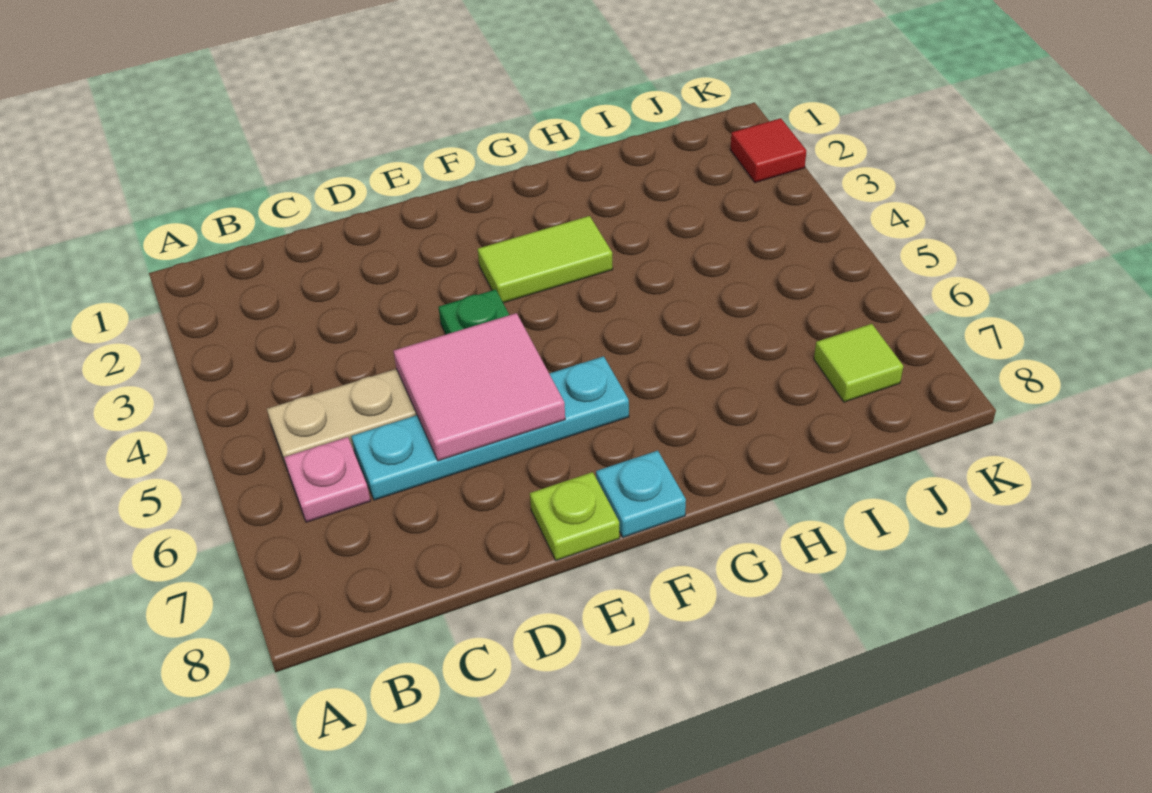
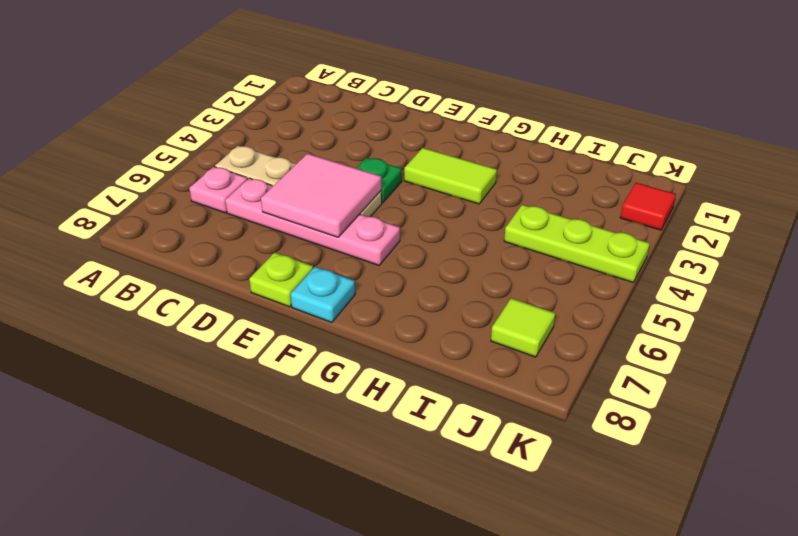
cyan 1x4 plate [351,356,629,500] -> pink 1x4 plate [225,178,400,265]
none -> lime 1x3 plate [504,205,650,282]

